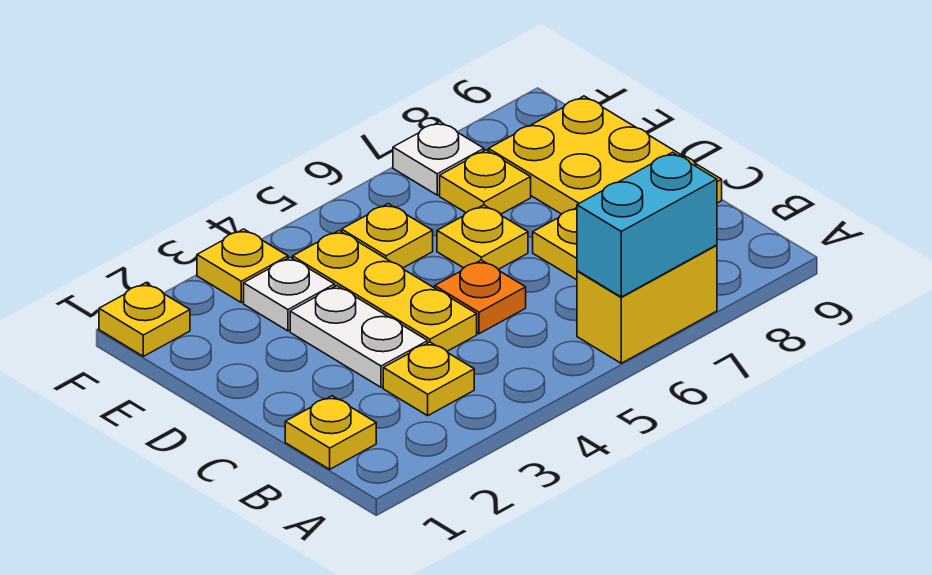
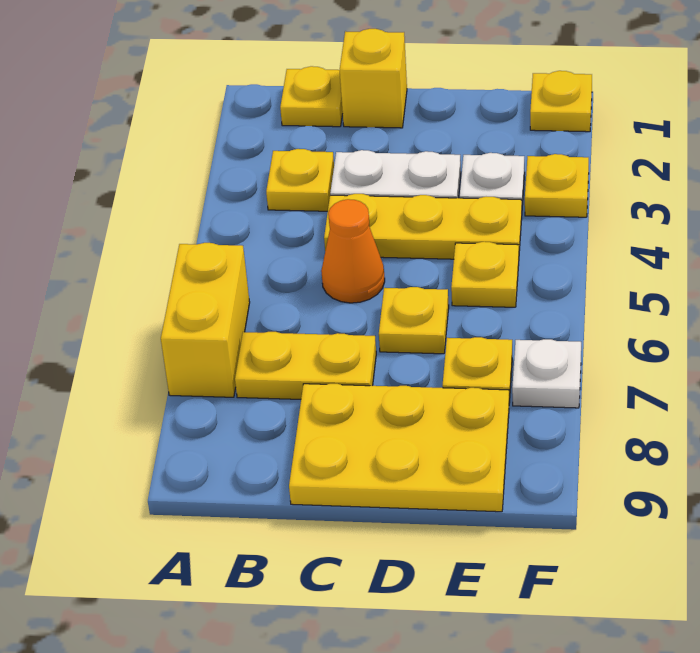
cyan 1x2 brick [577,152,717,297] -> none
none -> yellow 1x1 brick [340,29,407,128]
orange 1x1 plate [435,260,526,334] -> orange 1x1 cone [321,199,385,303]

